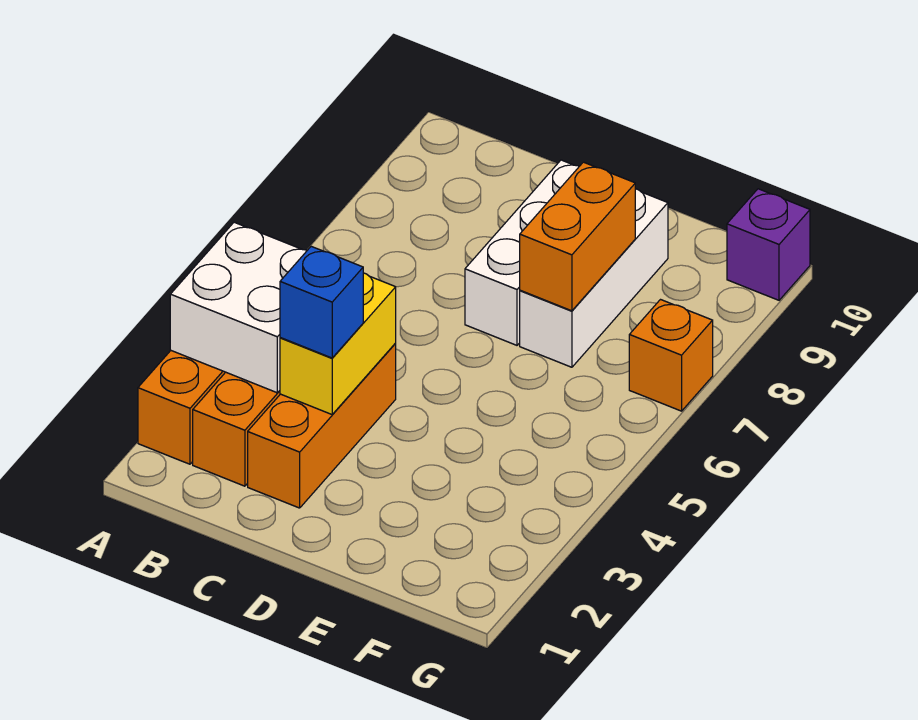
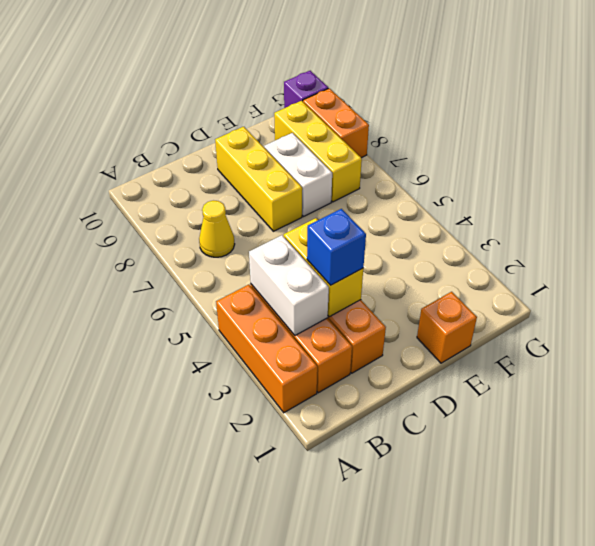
white 2x2 brick [170,222,307,393] -> white 1x2 brick [249,235,329,335]
none -> yellow 1x1 cone [199,201,235,257]
white 1x3 brick [465,160,579,345] -> yellow 1x3 brick [215,127,302,231]
white 1x3 brick [520,189,668,367] -> white 1x2 brick [264,133,332,217]
orange 1x2 brick [520,162,635,311] -> orange 1x2 brick moved to [303,88,369,158]
none -> yellow 1x3 brick [274,101,362,202]
orange 1x1 brick [629,300,713,411] -> orange 1x1 brick moved to [417,292,477,363]

